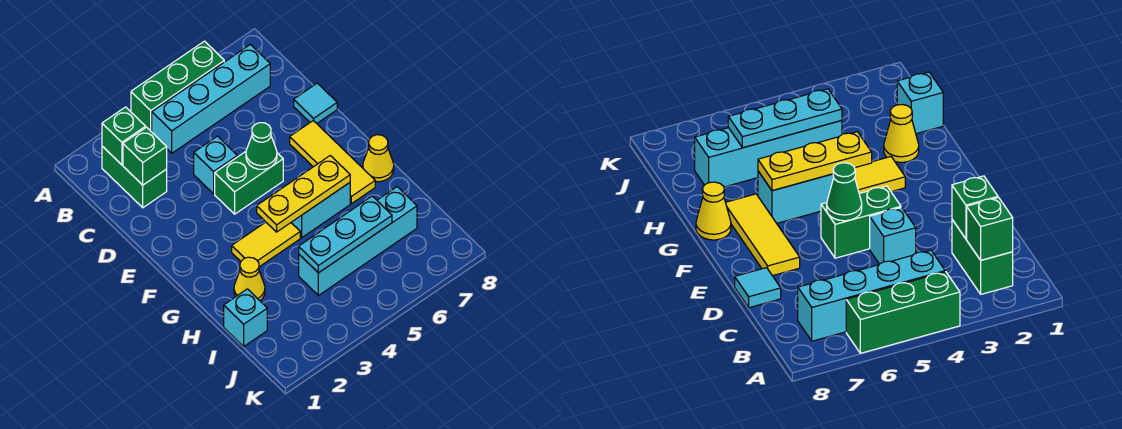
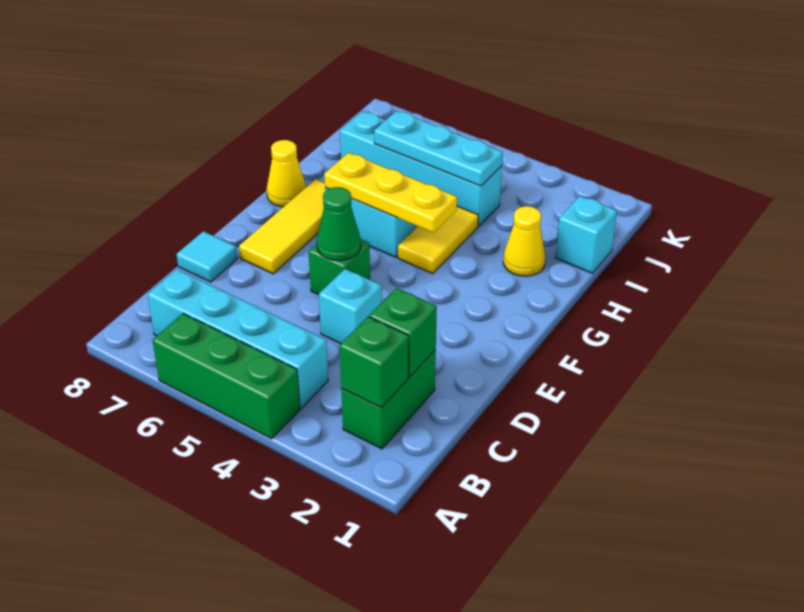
green 1x2 brick [215,152,283,214] -> green 1x1 brick [309,239,370,295]
yellow 1x2 tile [232,222,300,267] -> yellow 1x2 tile turned to [398,206,478,274]

